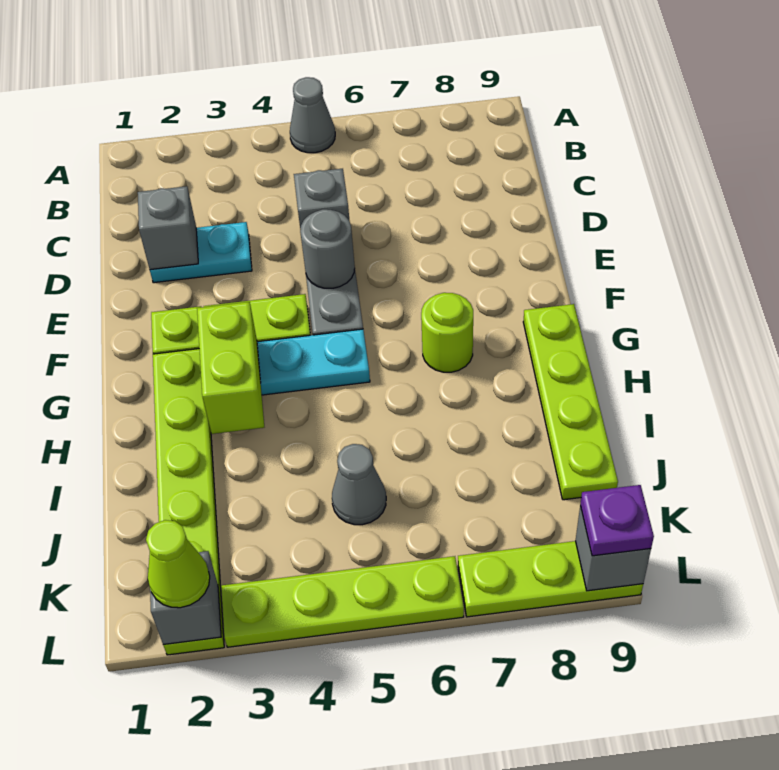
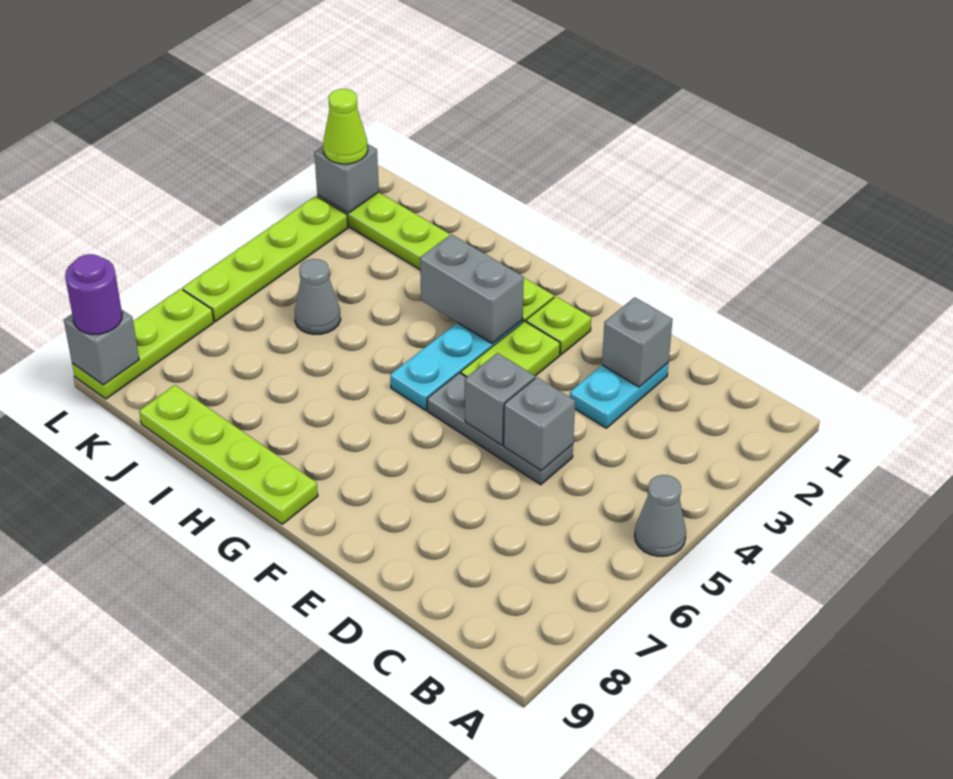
grey 1x1 round brick [300,209,355,288] -> grey 1x1 brick [465,353,535,445]
lime 1x2 brick [197,302,264,434] -> grey 1x2 brick [420,234,524,343]
lime 1x1 round brick [421,293,473,372] -> none
purple 1x1 plate [580,485,654,556] -> purple 1x1 round brick [65,254,122,334]

